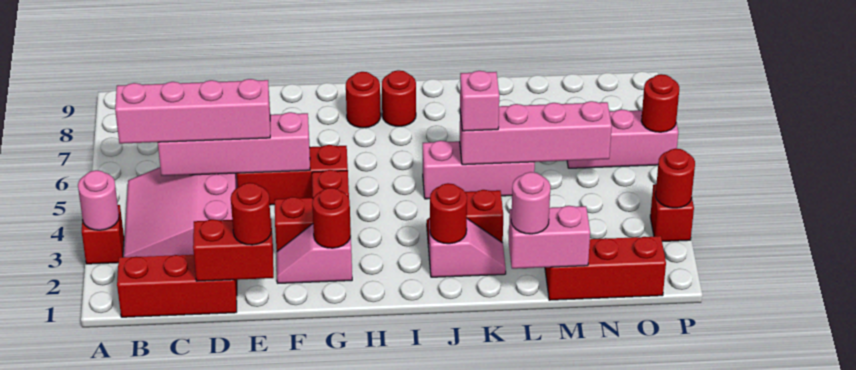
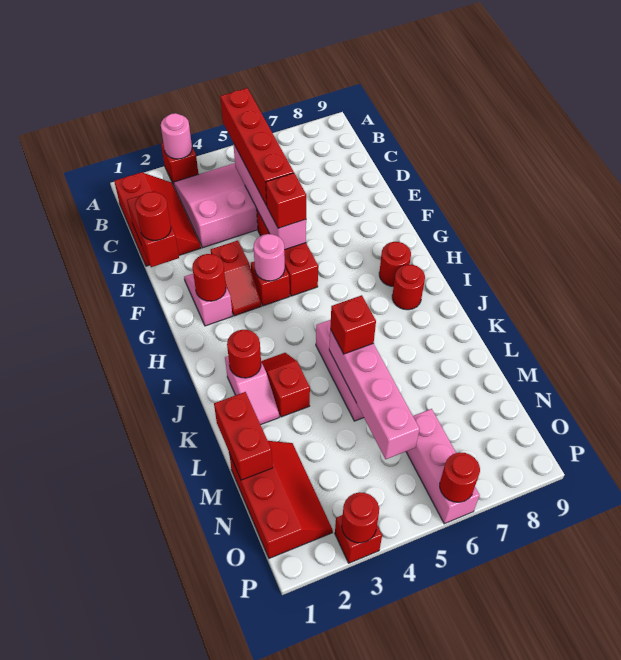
pink 1x4 brick [115,79,270,144] -> red 1x4 brick [220,88,294,205]
none -> red 1x1 brick [266,173,306,228]
pink 1x1 brick [460,71,499,131] -> red 1x1 brick [330,295,376,354]
pink 1x2 brick [509,206,590,269] -> red 1x2 brick [214,392,273,480]
pink 1x1 round brick [511,172,550,234] -> pink 1x1 round brick moved to [254,234,285,281]

